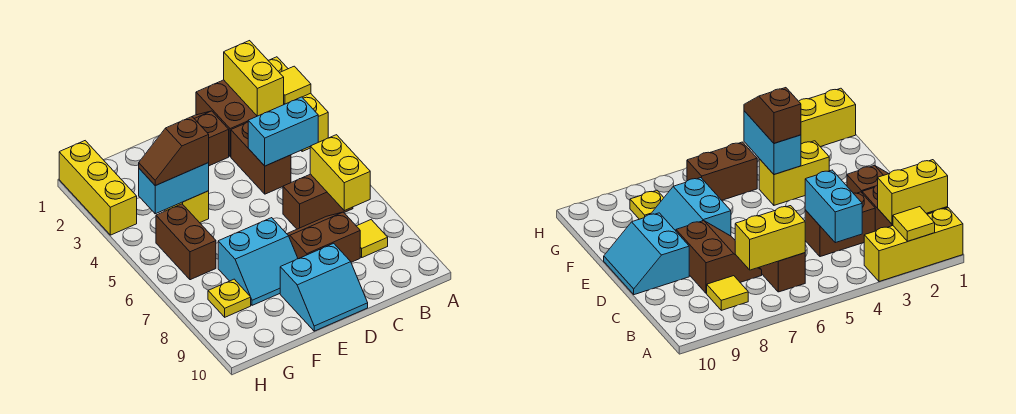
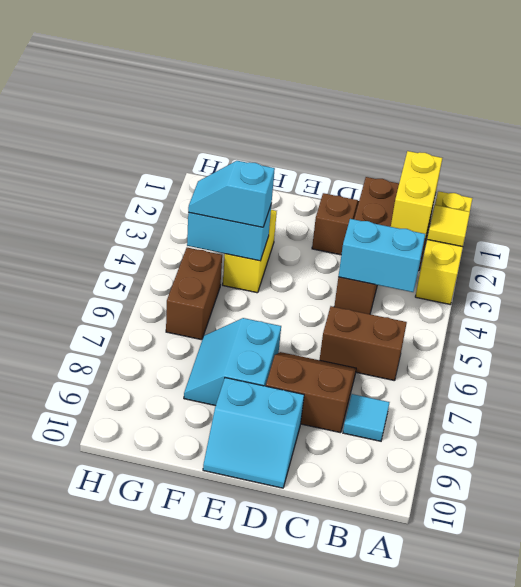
yellow 1x2 brick [310,135,370,211] -> none
yellow 1x1 tile [357,220,388,257] -> cyan 1x1 tile [343,394,390,441]
cyan 2x2 slope [218,218,298,305] -> cyan 2x2 slope turned to [184,318,281,406]
brown 1x2 slope [139,117,209,186] -> cyan 1x2 slope [188,161,275,227]
yellow 1x1 plate [208,279,251,317] -> none
yellow 1x3 brick [59,141,137,235] -> none

